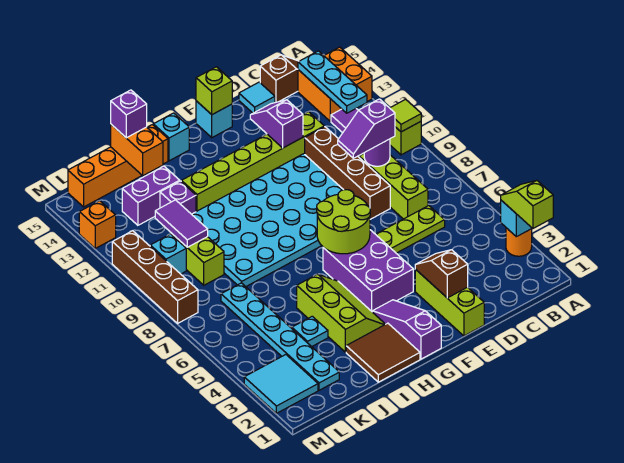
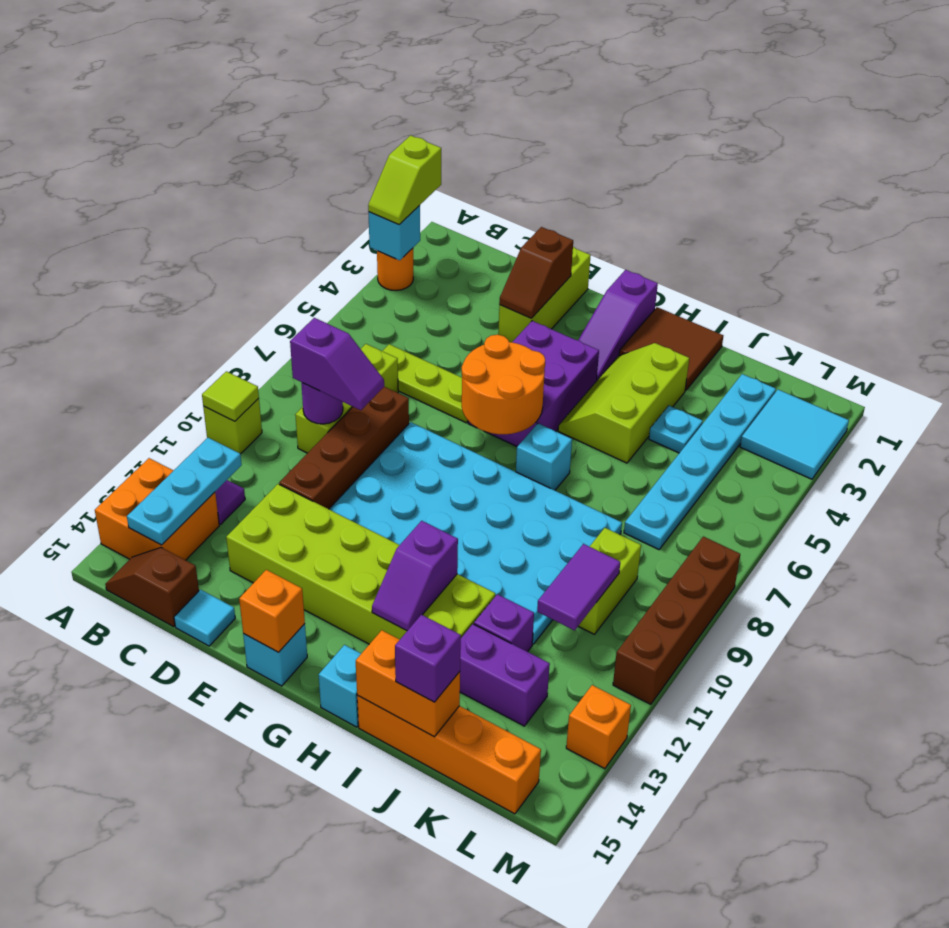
lime 1x6 brick [181,112,324,212] -> lime 2x6 brick [226,484,495,644]
purple 1x2 slope [250,100,303,148] -> purple 1x2 slope moved to [372,521,458,631]
lime 2x2 round brick [317,190,370,254] -> orange 2x2 round brick [461,335,545,434]
lime 1x1 brick [196,67,232,115] -> orange 1x1 brick [239,570,305,652]
orange 1x2 brick [111,124,163,176] -> orange 1x2 brick turned to [356,630,460,737]
cyan 1x1 brick [150,234,186,274] -> cyan 1x1 brick moved to [516,423,572,490]

